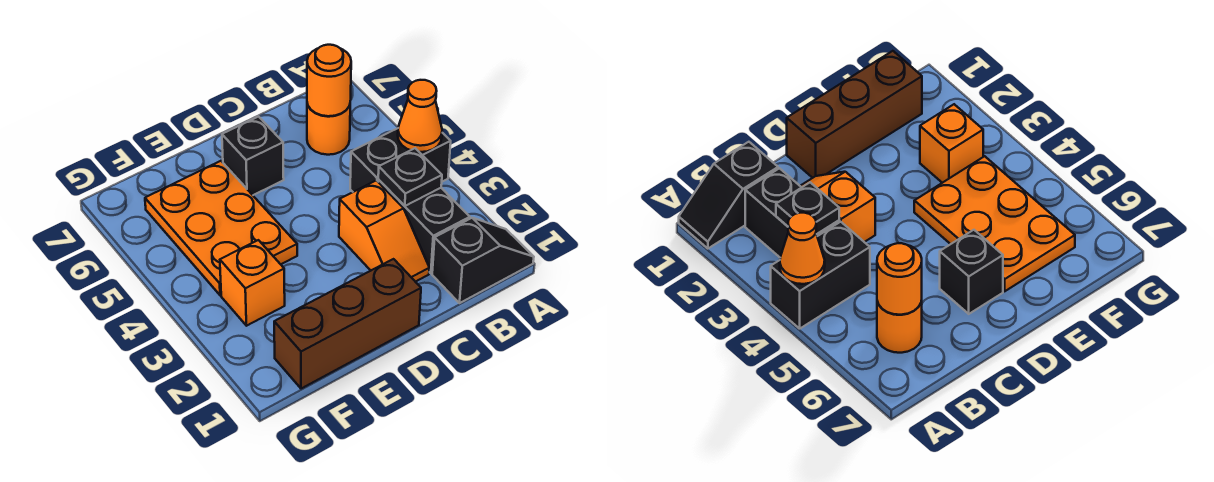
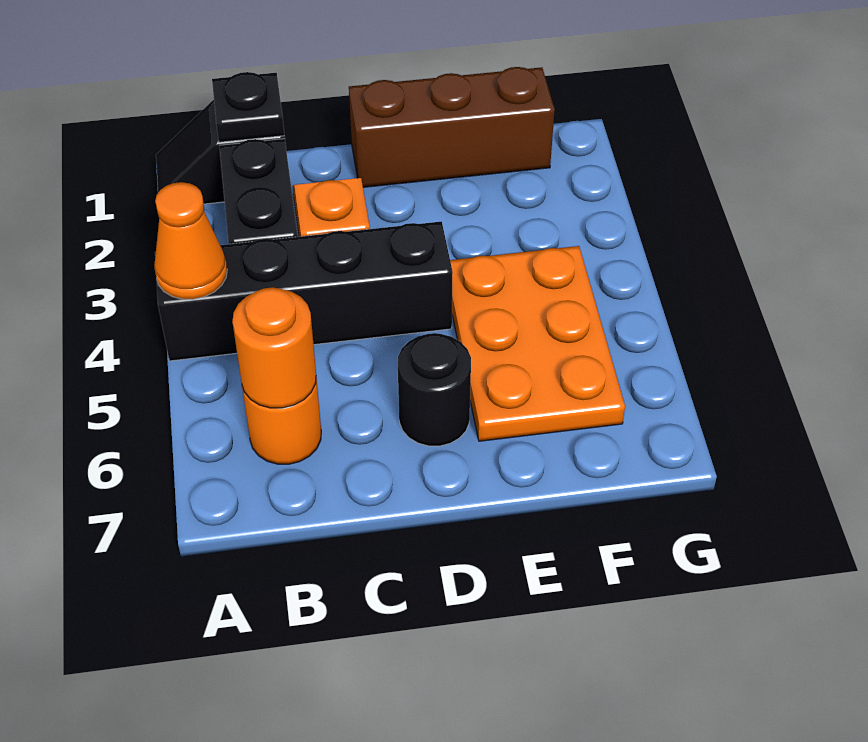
black 1x2 brick [350,128,451,192] -> black 1x4 brick [155,221,453,361]
black 1x1 plate [378,148,442,206] -> black 1x1 plate moved to [212,72,284,142]
black 1x1 brick [222,117,284,195] -> black 1x1 round brick [398,333,471,446]
orange 1x1 brick [220,240,285,326] -> none

